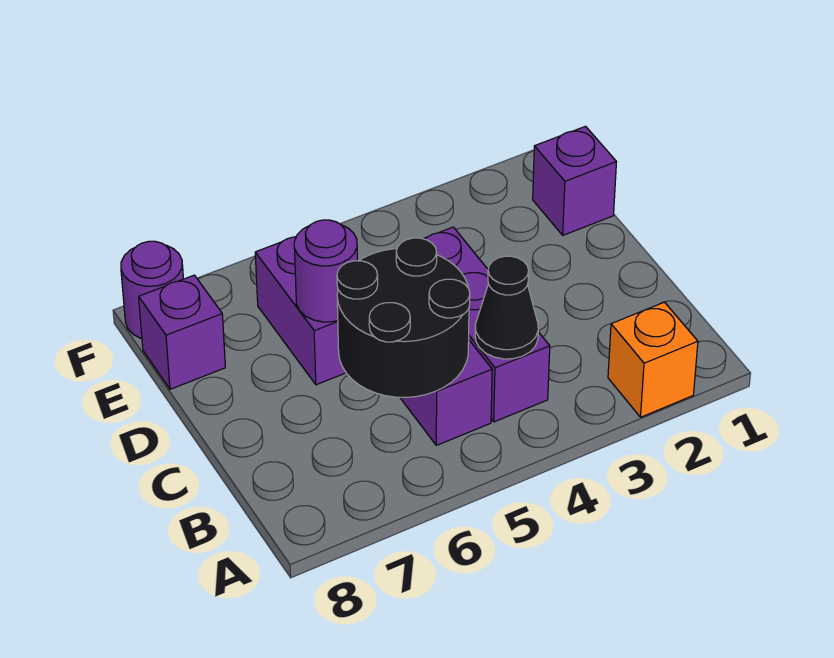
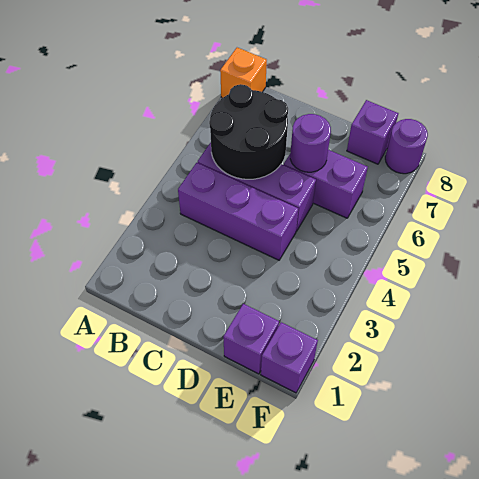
orange 1x1 brick [608,302,698,417] -> orange 1x1 brick moved to [220,48,267,98]
black 1x1 cone [475,256,538,359] -> none
none -> purple 1x1 brick [261,322,318,393]

